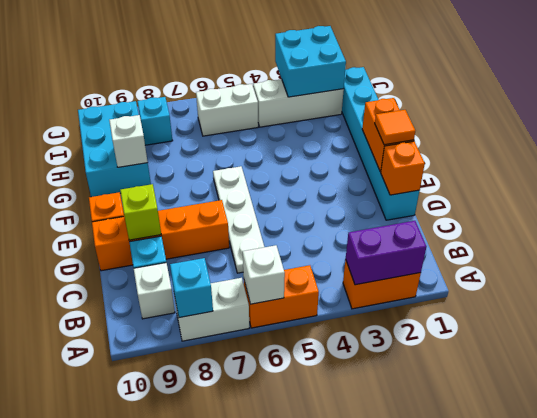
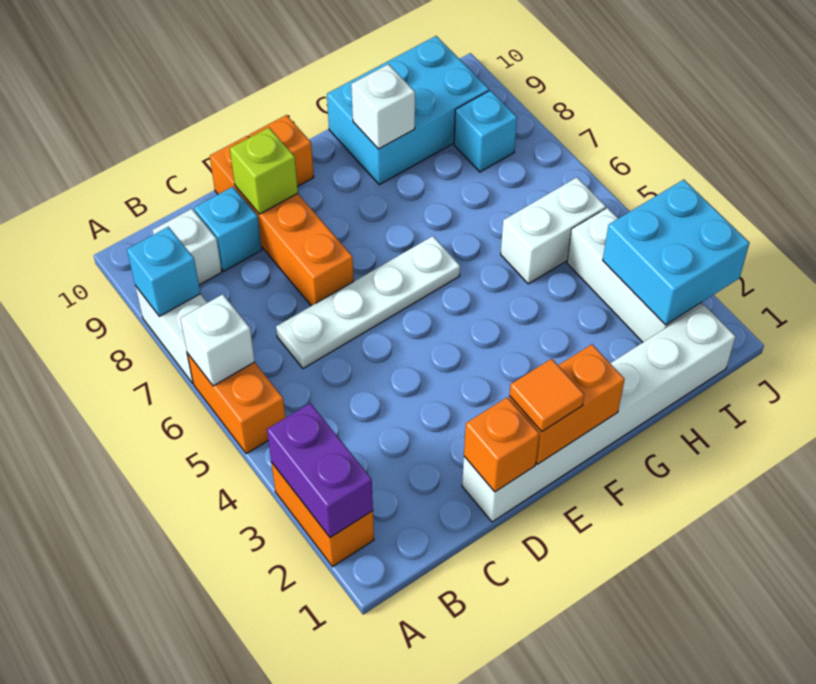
cyan 1x6 brick [342,67,420,220] -> white 1x6 brick [462,304,736,522]
white 1x2 brick [196,84,258,136] -> white 1x2 brick turned to [501,177,606,284]

